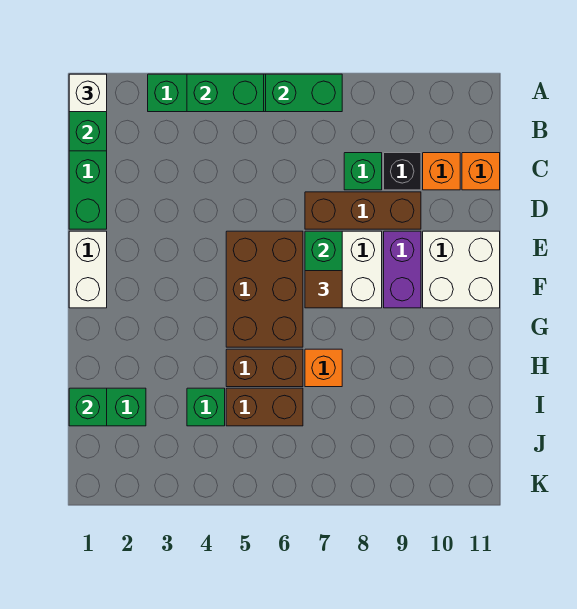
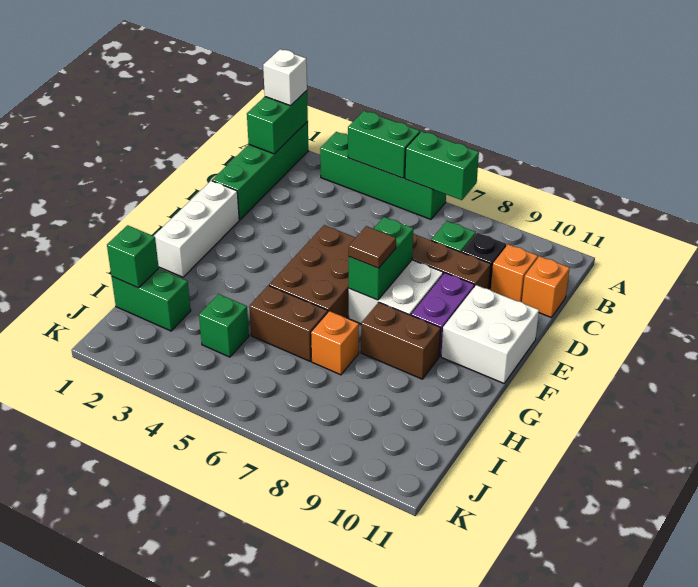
white 1x2 brick [69,231,107,308] -> white 1x3 brick [154,181,239,277]
brown 1x2 brick [226,388,303,426] -> brown 1x2 brick moved to [361,302,441,379]

